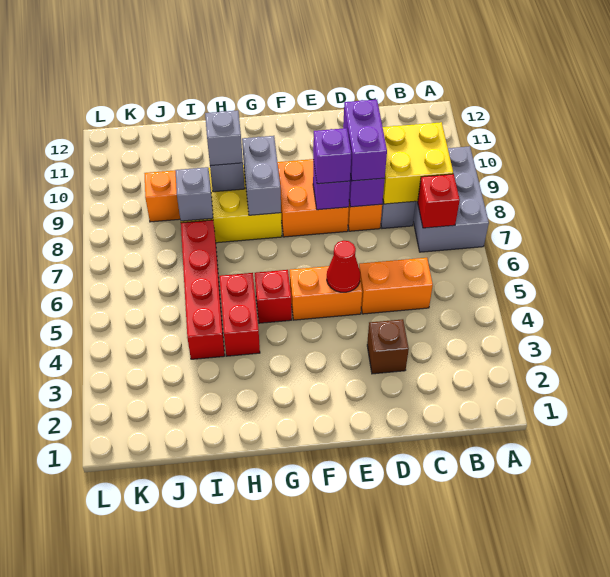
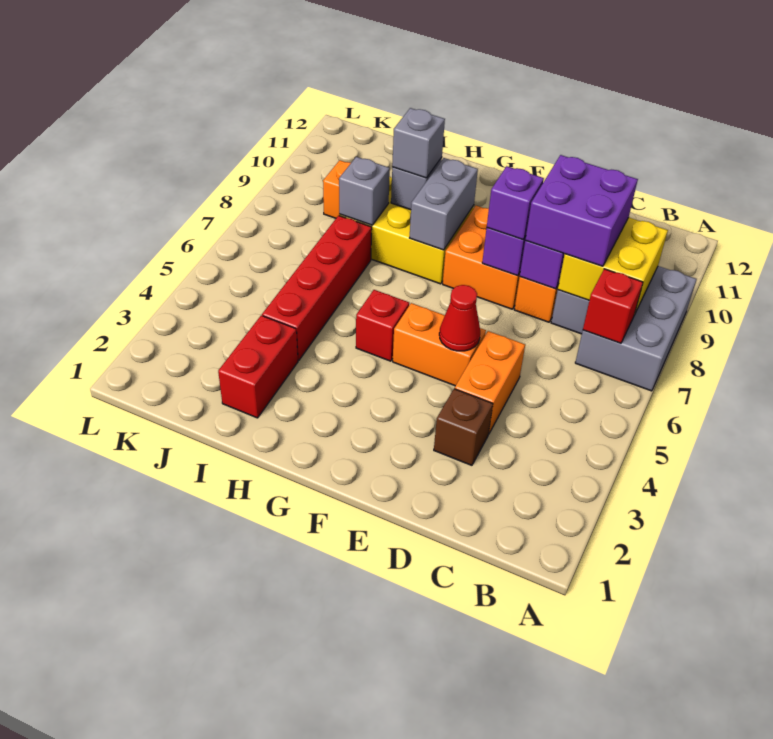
orange 1x2 brick [359,258,433,314] -> orange 1x2 brick turned to [455,331,525,434]
purple 1x2 brick [343,100,387,181] -> purple 2x2 brick [525,155,638,266]
red 1x2 brick [219,273,260,356] -> red 1x2 brick moved to [218,315,298,418]

